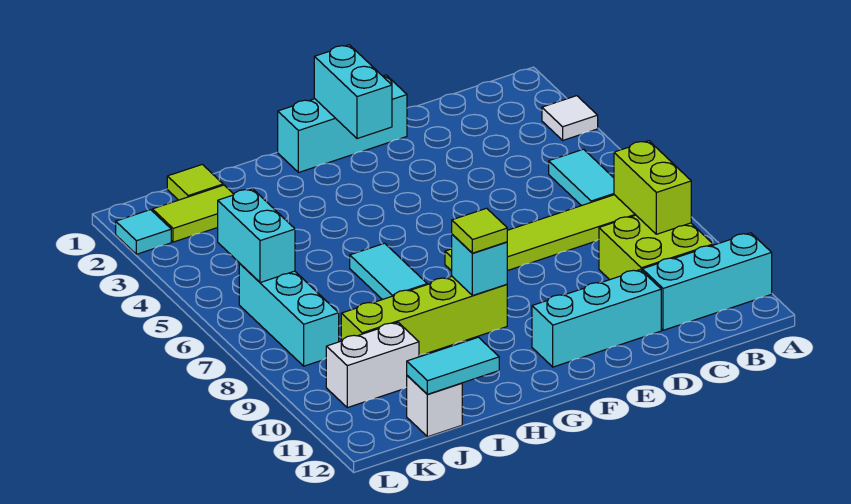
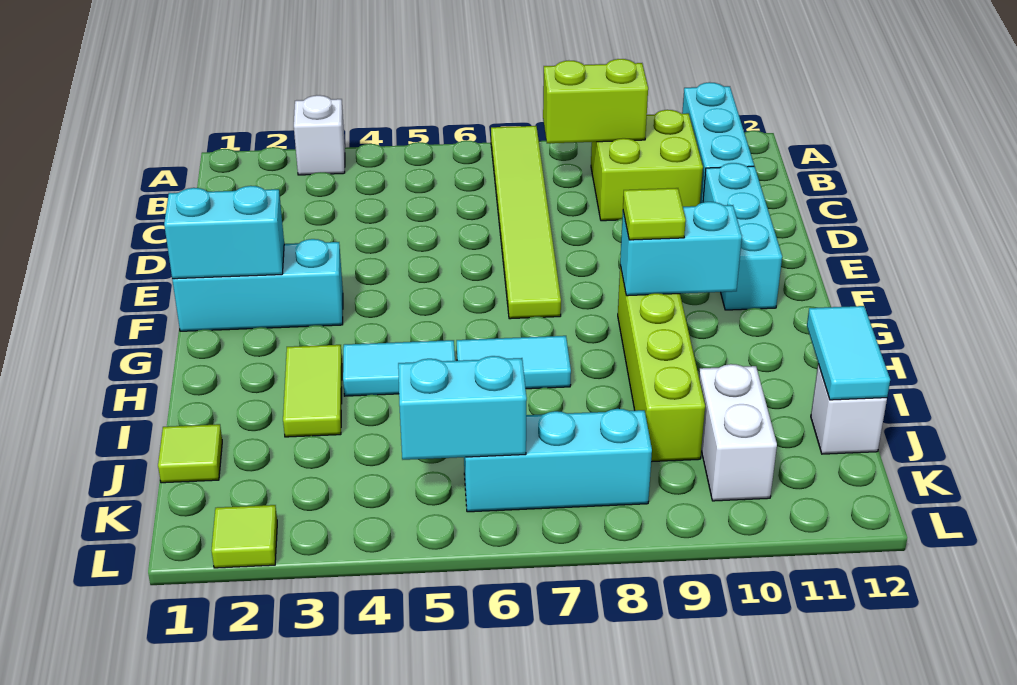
white 1x1 tile [542,96,598,140] -> white 1x1 brick [294,95,345,175]
cyan 1x2 tile [549,149,614,206] -> cyan 1x2 tile moved to [343,340,455,396]
cyan 1x3 brick [278,75,407,173] -> cyan 1x3 brick turned to [172,239,343,331]
cyan 1x1 brick [452,234,507,296] -> cyan 1x2 brick [620,202,742,296]
lime 1x2 tile [152,185,234,242] -> lime 1x2 tile moved to [283,345,342,437]
cyan 1x1 tile [116,210,171,254] -> lime 1x1 tile [211,505,277,568]

